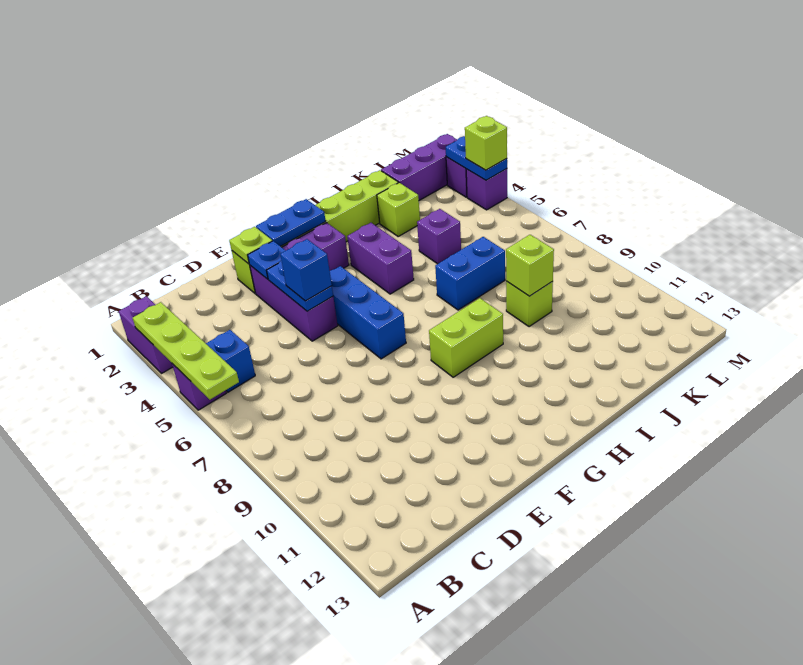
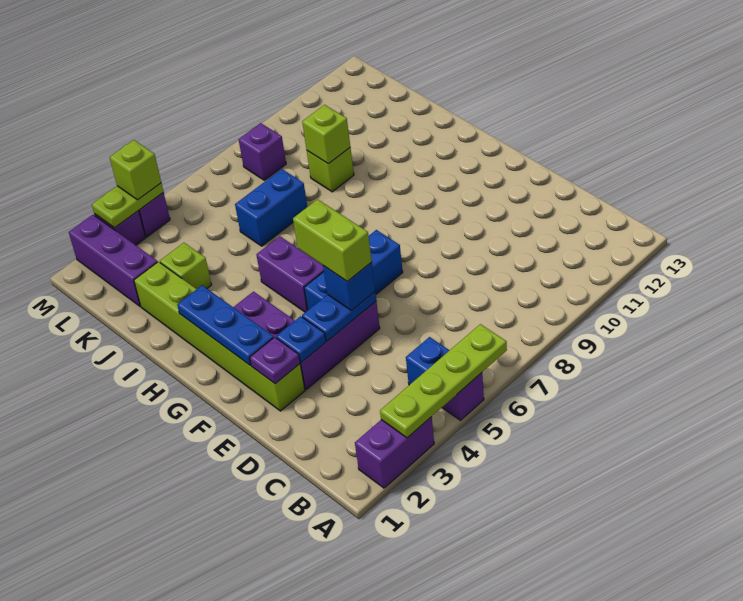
lime 1x1 plate [229,227,272,264] -> purple 1x1 plate [250,337,300,384]
blue 1x2 plate [256,199,326,246] -> blue 1x3 plate [177,285,274,365]
lime 1x2 brick [429,298,503,377] -> lime 1x2 brick moved to [293,199,372,281]
purple 1x2 brick [347,223,414,294] -> purple 1x2 brick turned to [256,236,324,312]
blue 1x2 brick [435,237,505,310] -> blue 1x2 brick turned to [235,169,307,246]
purple 1x1 brick [417,209,461,264] -> purple 1x1 brick moved to [239,123,286,180]
blue 1x2 plate [446,136,507,180] -> lime 1x2 plate [92,183,163,228]

